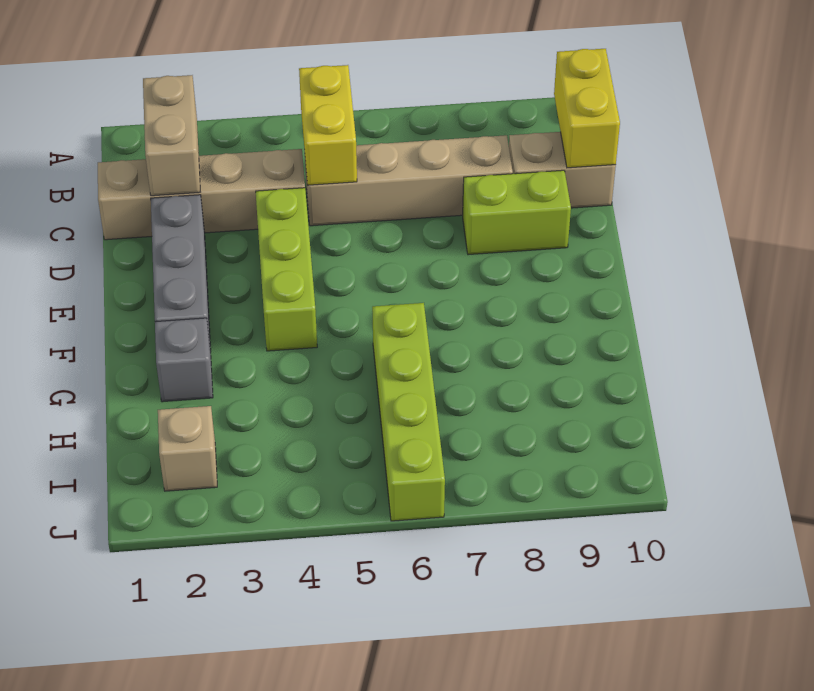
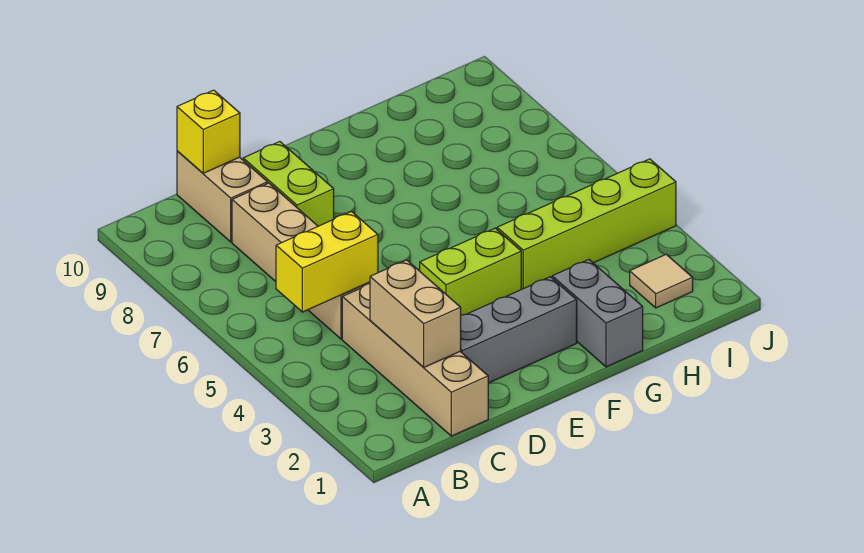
tan 1x2 brick [143,75,200,196] -> tan 1x2 brick turned to [370,260,461,367]
yellow 1x2 brick [554,49,620,168] -> yellow 1x1 brick [177,90,240,173]
lime 1x3 brick [256,188,317,351] -> lime 1x2 brick [420,228,521,315]
grey 1x1 brick [155,318,213,402] -> grey 1x2 brick [552,260,643,367]
lime 1x4 brick [372,303,445,521] -> lime 1x4 brick moved to [497,159,676,289]
tan 1x1 brick [158,406,217,491] -> tan 1x1 tile [630,254,693,308]

